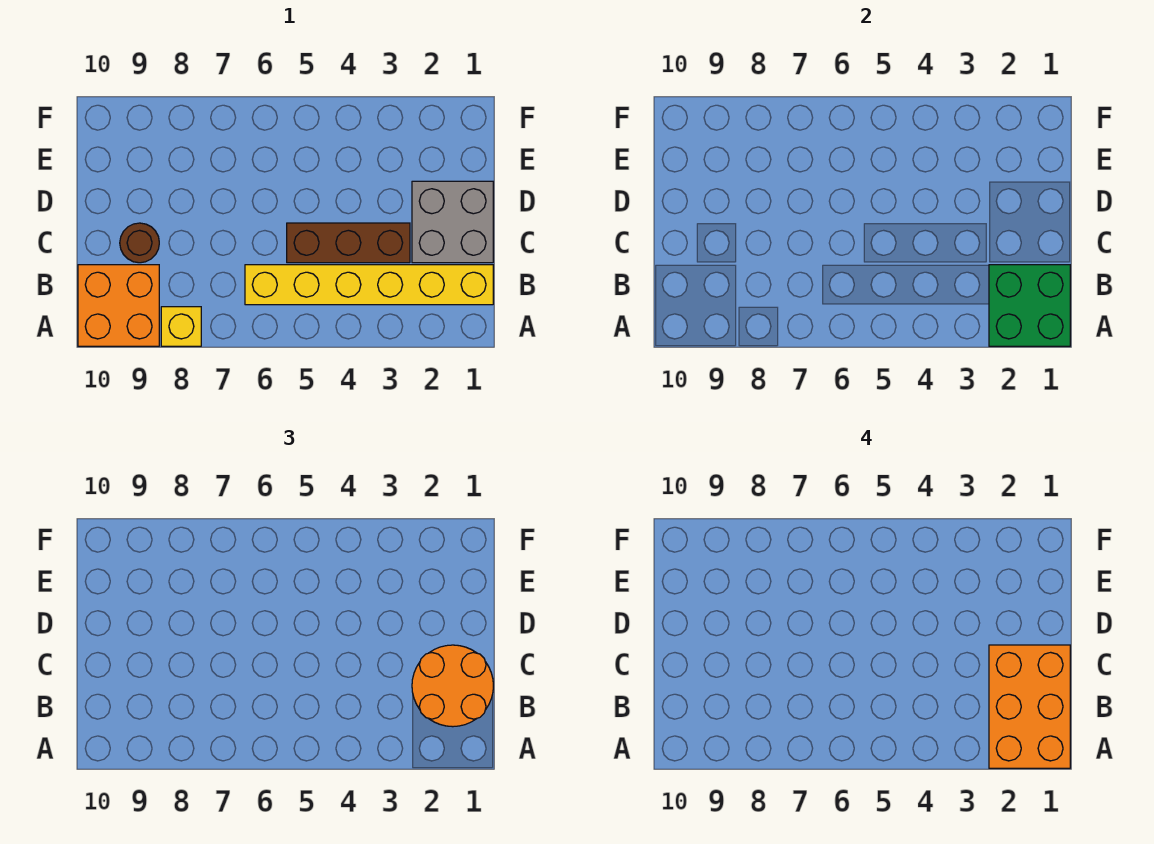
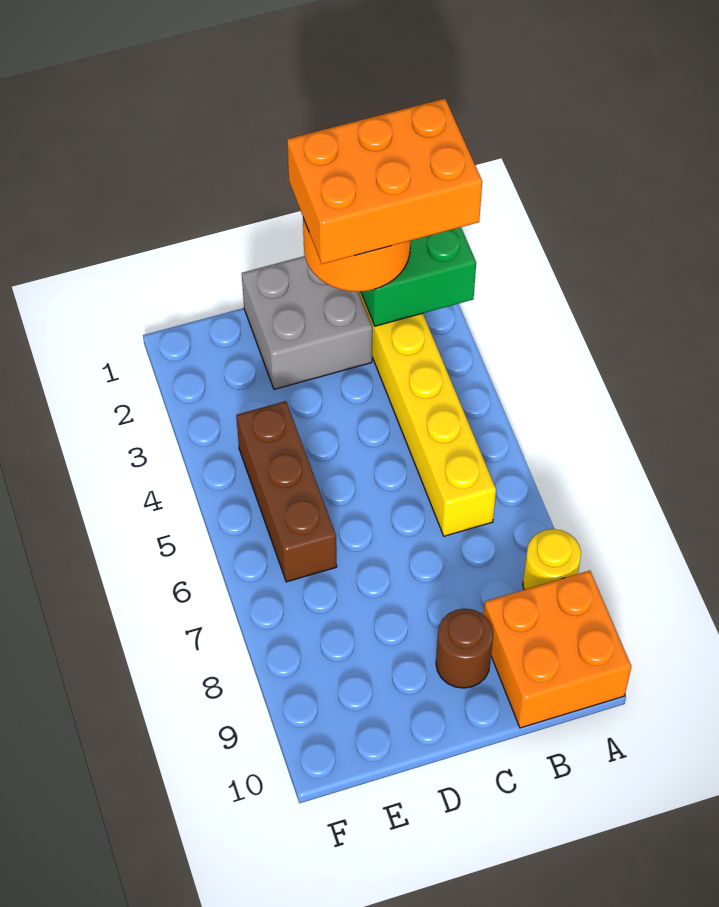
yellow 1x1 brick [161,307,201,346] -> yellow 1x1 round brick [523,529,581,590]
brown 1x3 brick [287,223,410,263] -> brown 1x3 brick moved to [236,401,337,582]

